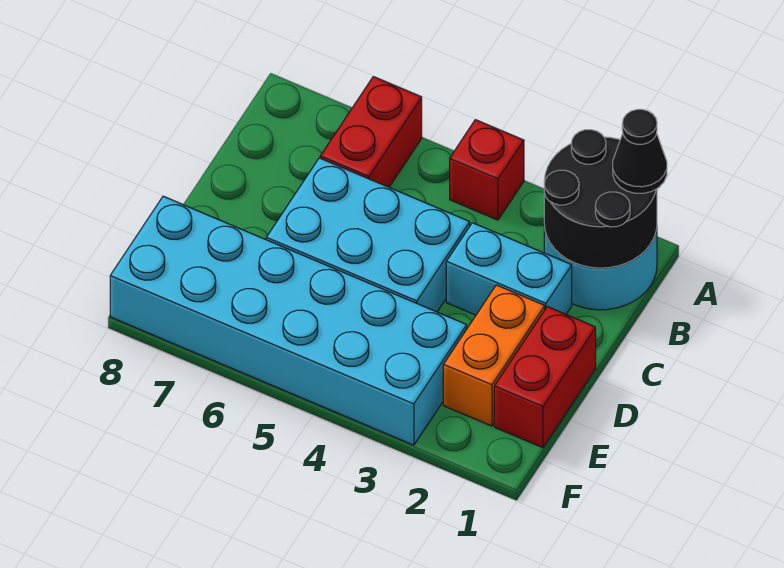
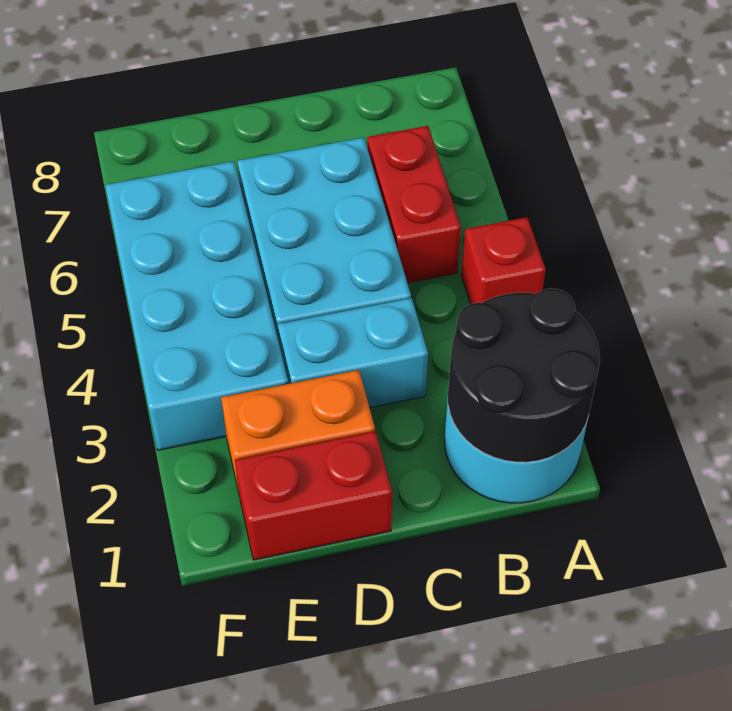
black 1x1 cone [613,109,667,193] -> none
red 1x2 brick [320,77,422,187] -> red 1x2 brick turned to [367,126,461,283]
cyan 1x2 brick [446,223,572,315] -> cyan 1x2 brick turned to [278,298,428,408]
cyan 2x6 brick [110,196,467,445] -> cyan 2x4 brick [105,161,288,450]

